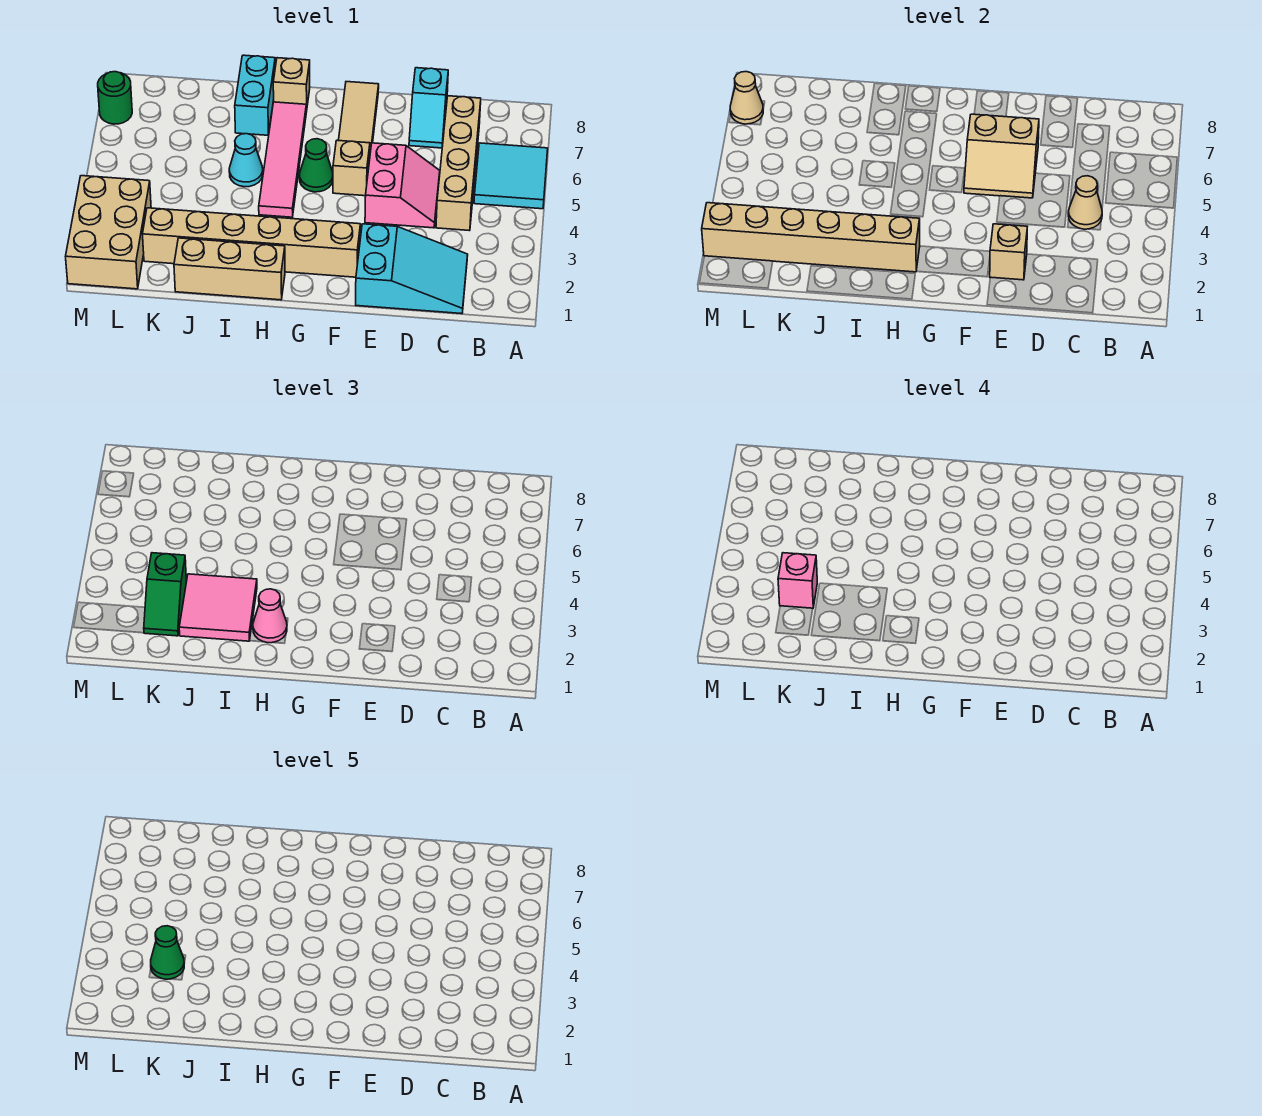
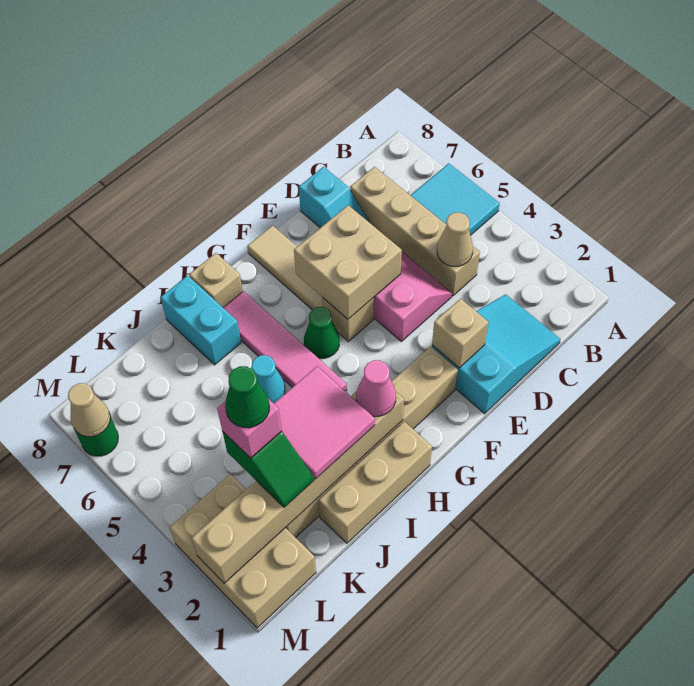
tan 2x2 slope [964,114,1039,198] -> tan 2x2 brick [294,205,402,319]

